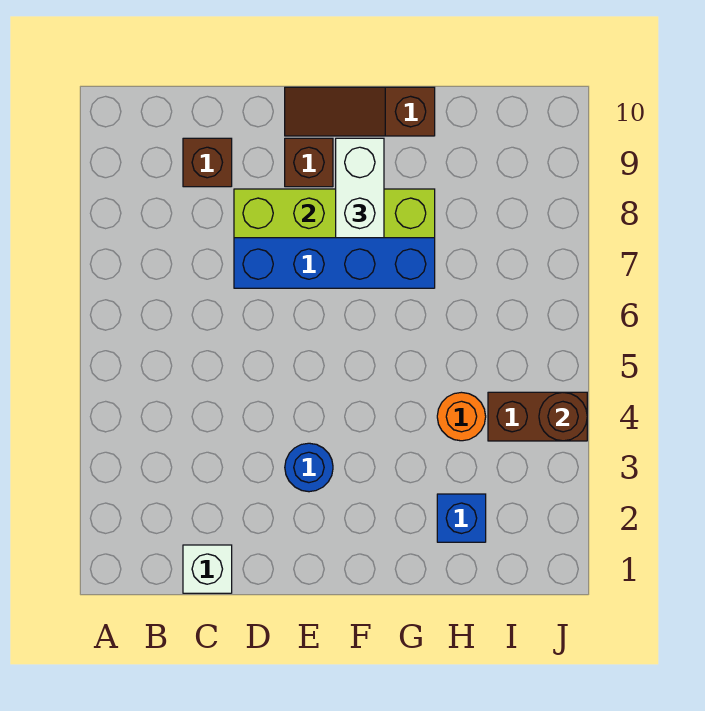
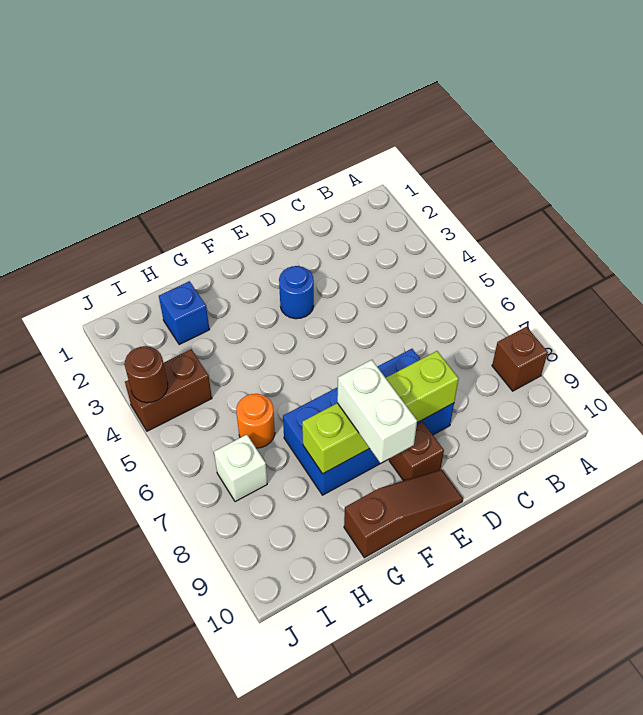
white 1x1 brick [183,545,232,593] -> white 1x1 brick moved to [214,434,267,502]
brown 1x1 brick [183,138,232,187] -> brown 1x1 brick moved to [492,327,548,391]
orange 1x1 round brick [437,392,486,441] -> orange 1x1 round brick moved to [236,394,275,448]

